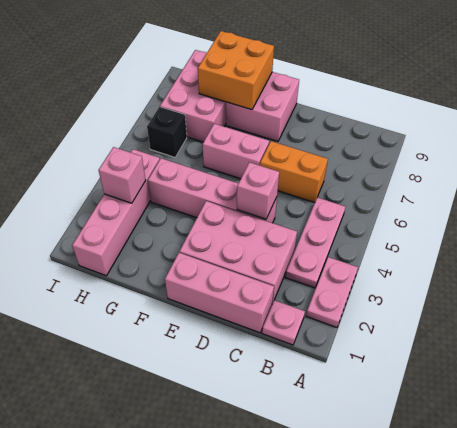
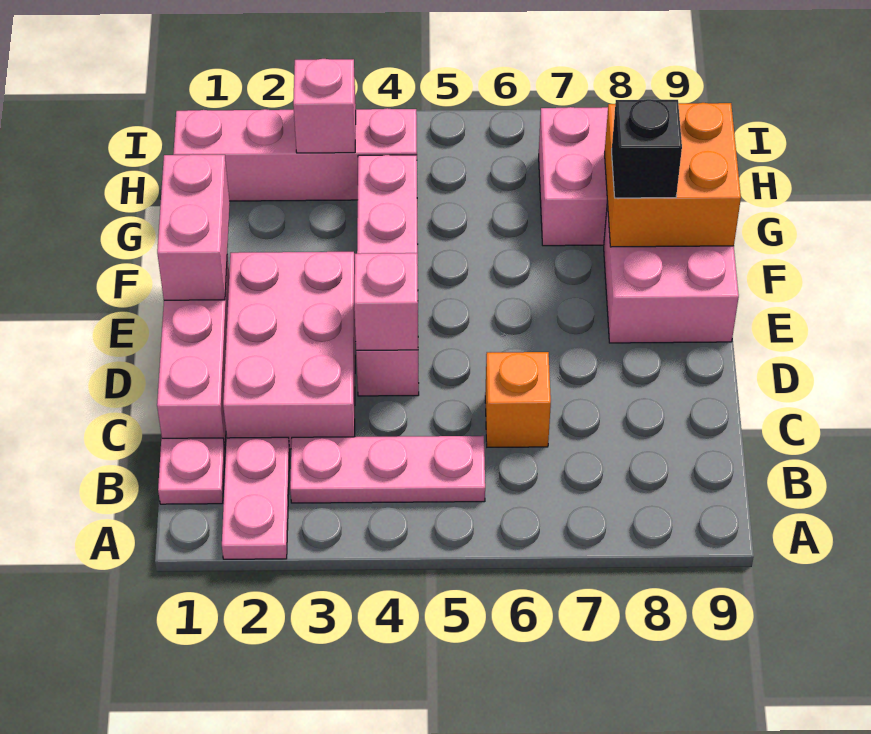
pink 1x2 plate [306,257,358,327] -> pink 1x2 plate turned to [222,437,290,559]
orange 1x2 brick [260,141,328,203] -> orange 1x1 brick [485,352,551,447]
pink 1x2 brick [203,124,269,179] -> pink 1x2 brick moved to [157,154,230,300]
black 1x1 brick [147,107,187,157] -> black 1x1 brick moved to [612,99,682,198]

